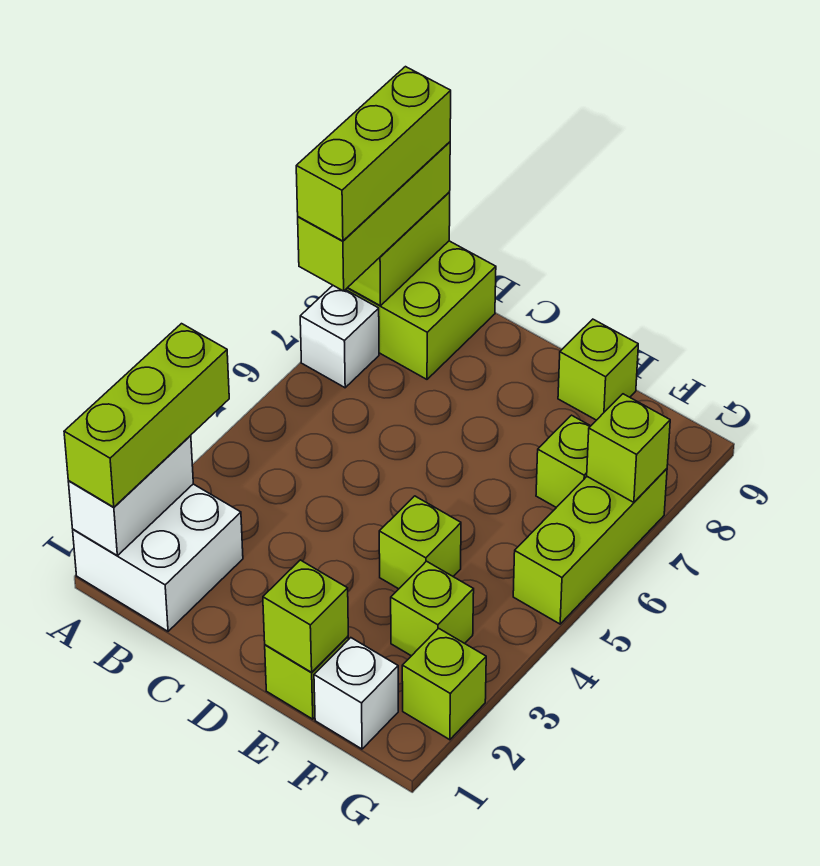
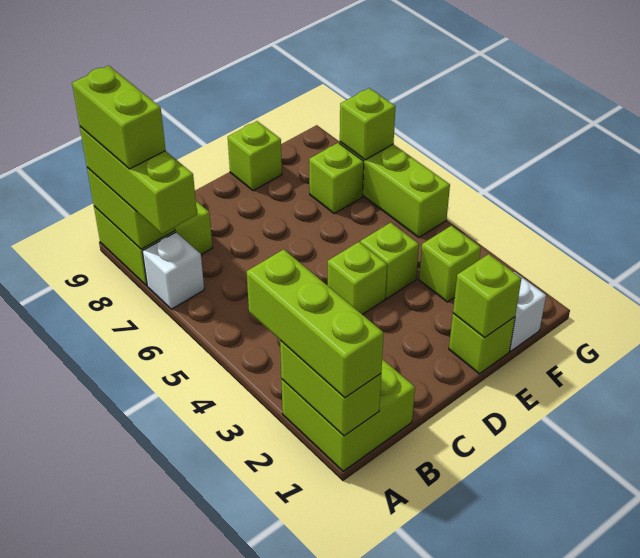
white 2x2 brick [73,484,243,631] -> lime 2x2 brick [281,359,415,471]
white 1x2 brick [68,435,193,556] -> lime 1x2 brick [280,341,381,436]
lime 1x3 brick [296,67,451,241] -> lime 1x2 brick [72,66,166,169]
lime 1x1 brick [402,628,486,740] -> lime 1x1 brick moved to [328,242,387,315]

